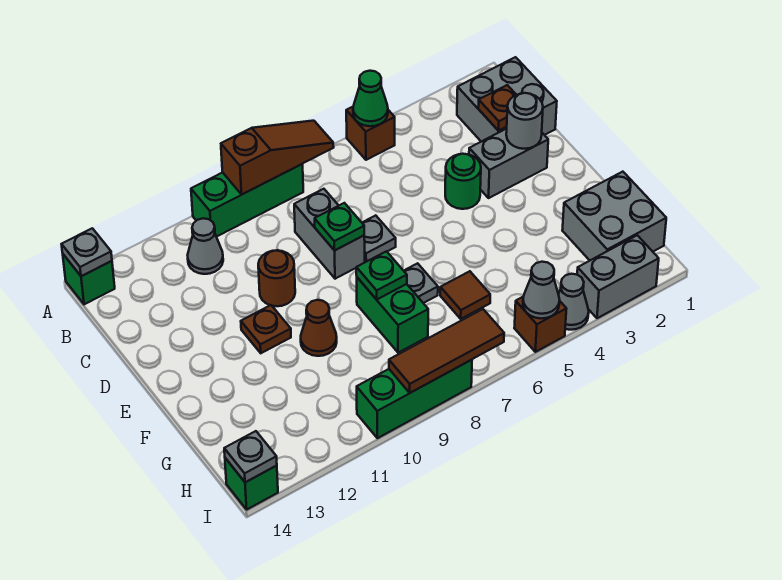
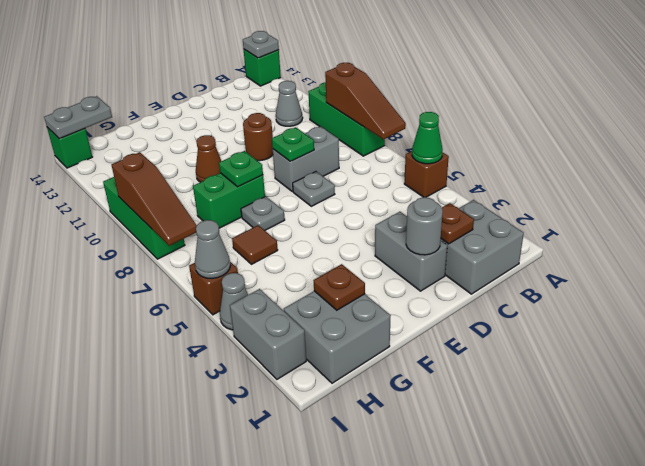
green 1x1 round brick [445,154,481,209] -> none
brown 1x1 plate [241,305,291,353] -> brown 1x1 plate moved to [313,264,365,310]
brown 1x3 tile [389,309,504,393] -> brown 1x3 slope [112,152,197,246]
grey 1x1 plate [224,431,277,482] -> grey 1x2 plate [44,96,112,139]

